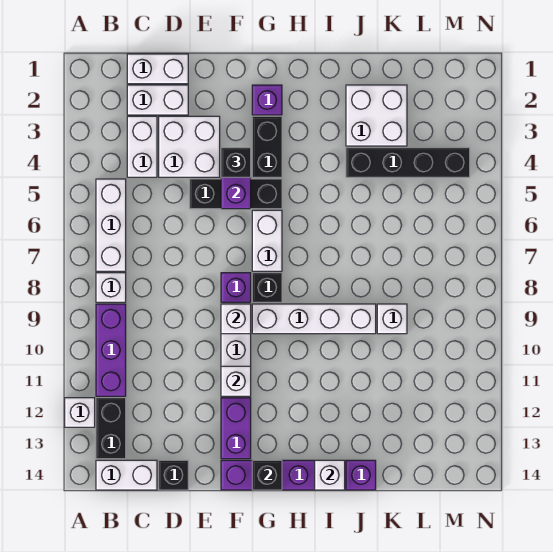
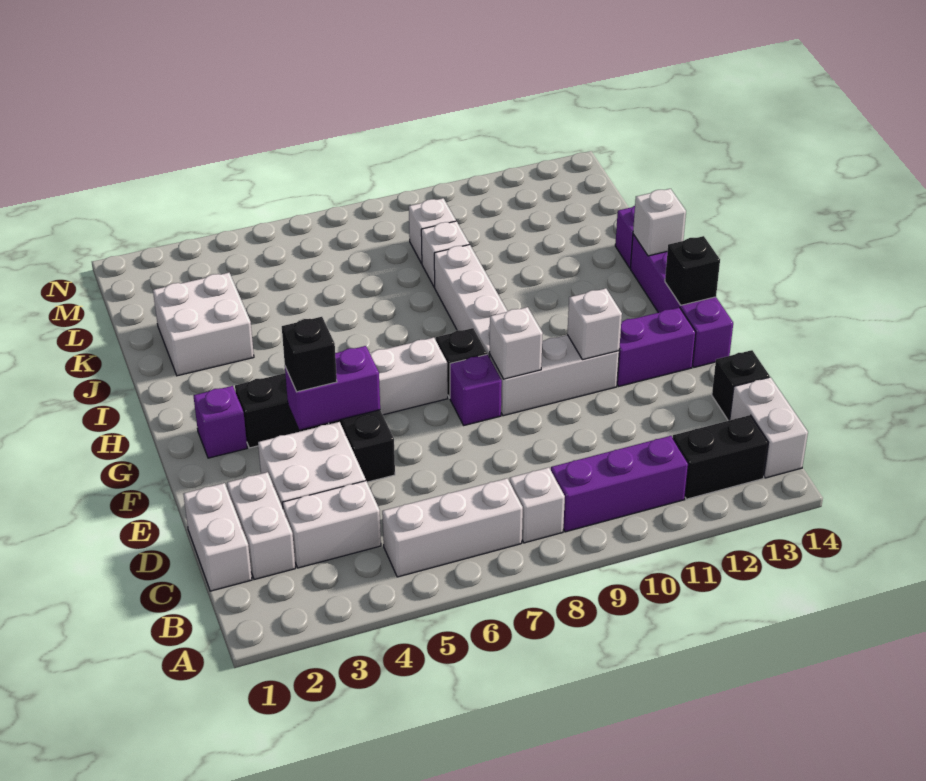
white 1x1 brick [65,398,95,427] -> white 1x1 brick moved to [409,198,456,264]
black 1x4 brick [346,148,470,177] -> none

